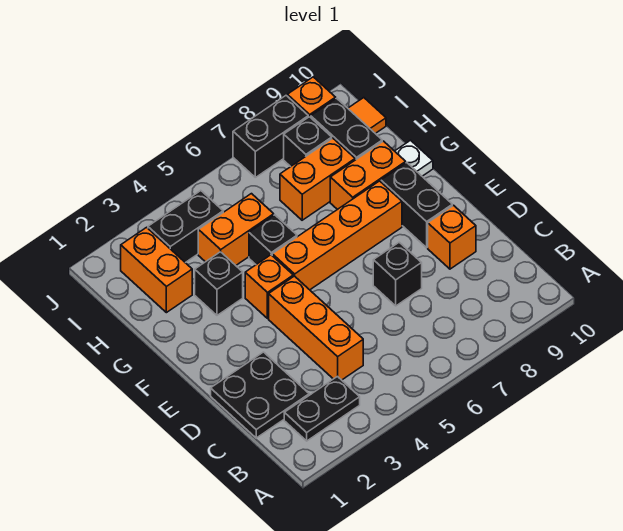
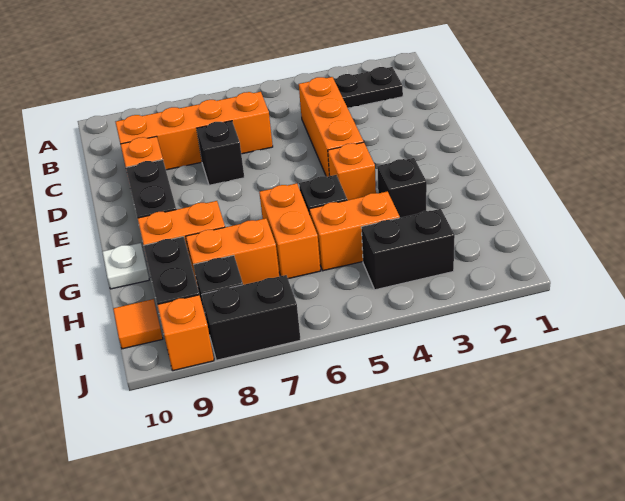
black 2x2 plate [211,352,309,438] -> none
orange 1x4 brick [272,181,402,290] -> orange 1x4 brick moved to [116,92,273,170]
orange 1x2 brick [121,227,192,313] -> orange 1x2 brick moved to [259,183,320,279]

